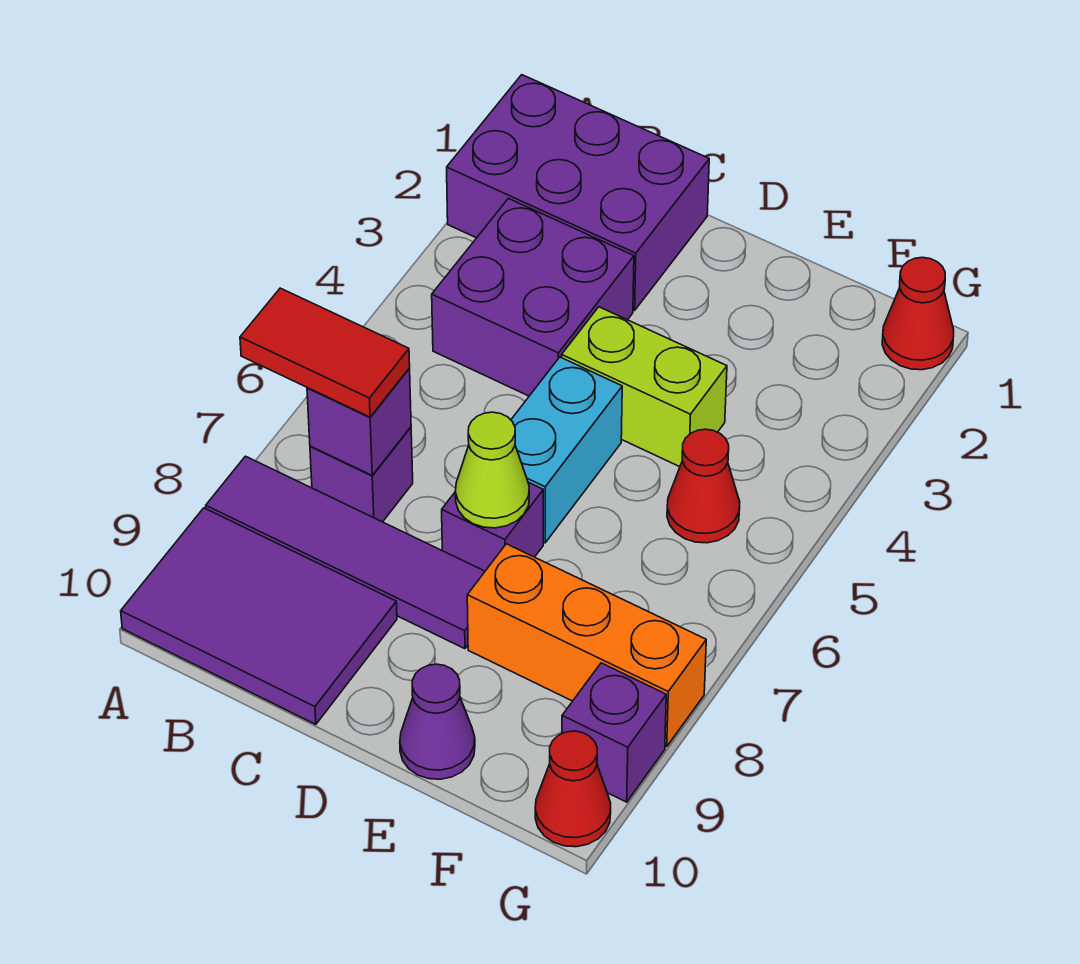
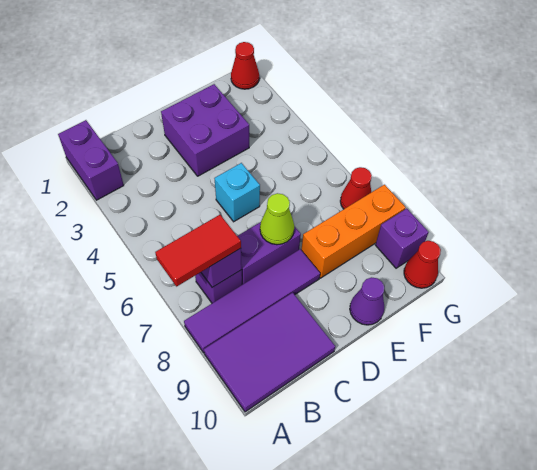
purple 2x3 brick [447,75,709,310] -> purple 1x2 brick [58,120,124,200]
purple 2x2 brick [432,199,634,396] -> purple 2x2 brick moved to [161,84,249,176]
lime 1x2 brick [562,307,727,467] -> none
cyan 1x2 brick [511,357,622,543] -> cyan 1x1 brick [214,163,260,222]
purple 1x1 brick [442,482,543,571] -> purple 1x2 brick [238,222,301,285]
red 1x1 cone [667,429,740,543] -> red 1x1 cone moved to [340,167,372,209]

